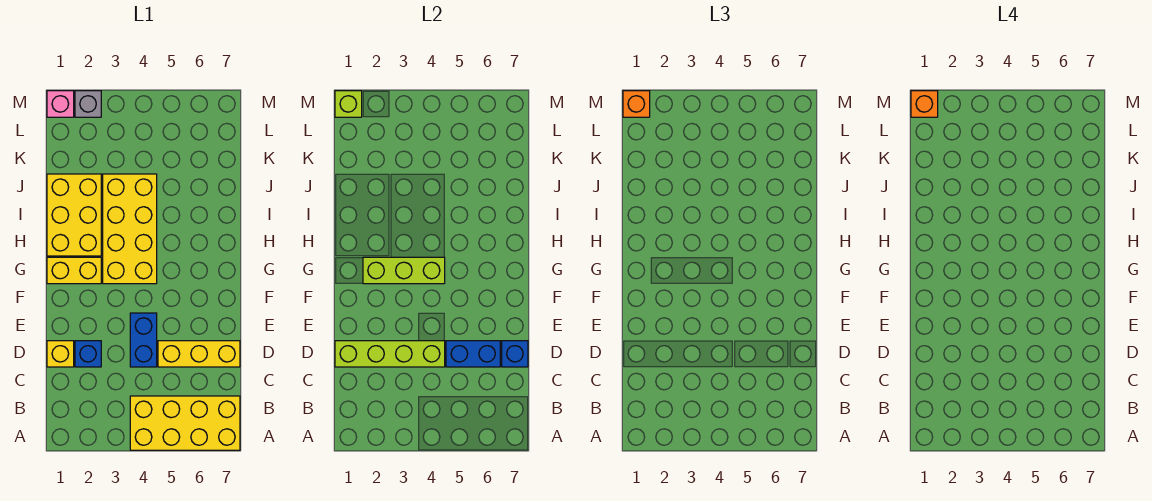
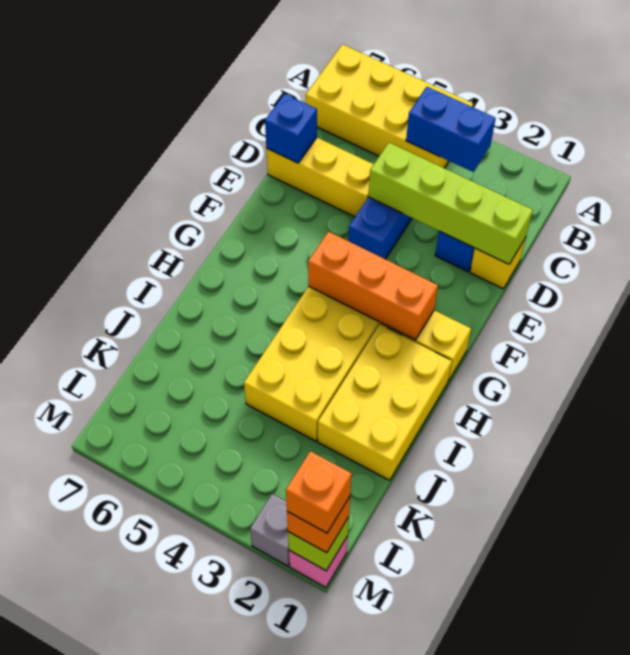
blue 1x2 brick [446,341,500,367] -> blue 1x2 brick moved to [406,87,496,172]
lime 1x3 brick [363,257,445,284] -> orange 1x3 brick [308,231,438,340]

